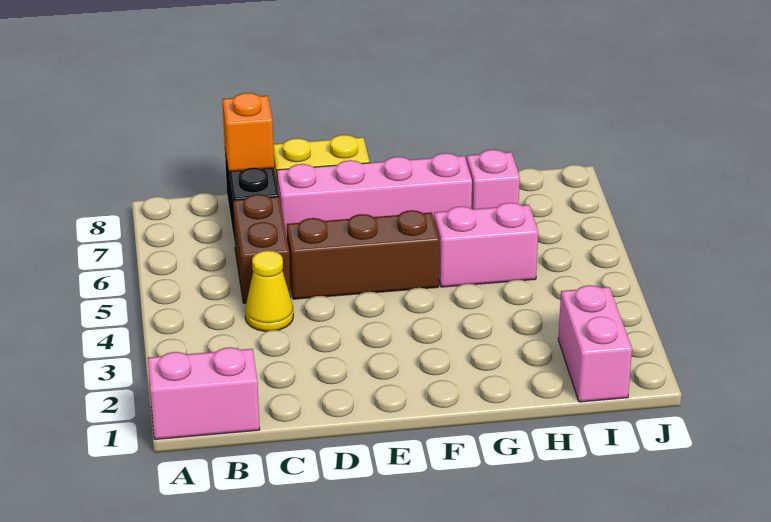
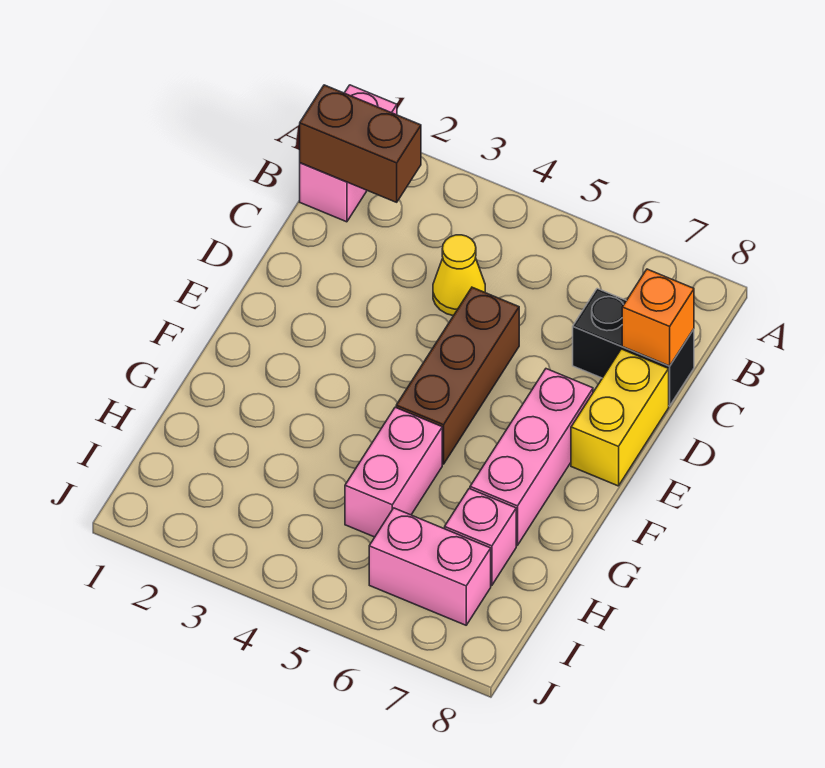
brown 1x2 brick [233,194,291,303] -> brown 1x2 brick moved to [300,85,421,202]
pink 1x4 brick [277,153,472,236] -> pink 1x3 brick [470,369,593,545]
pink 1x2 brick [558,285,632,402] -> pink 1x2 brick moved to [369,508,491,625]

